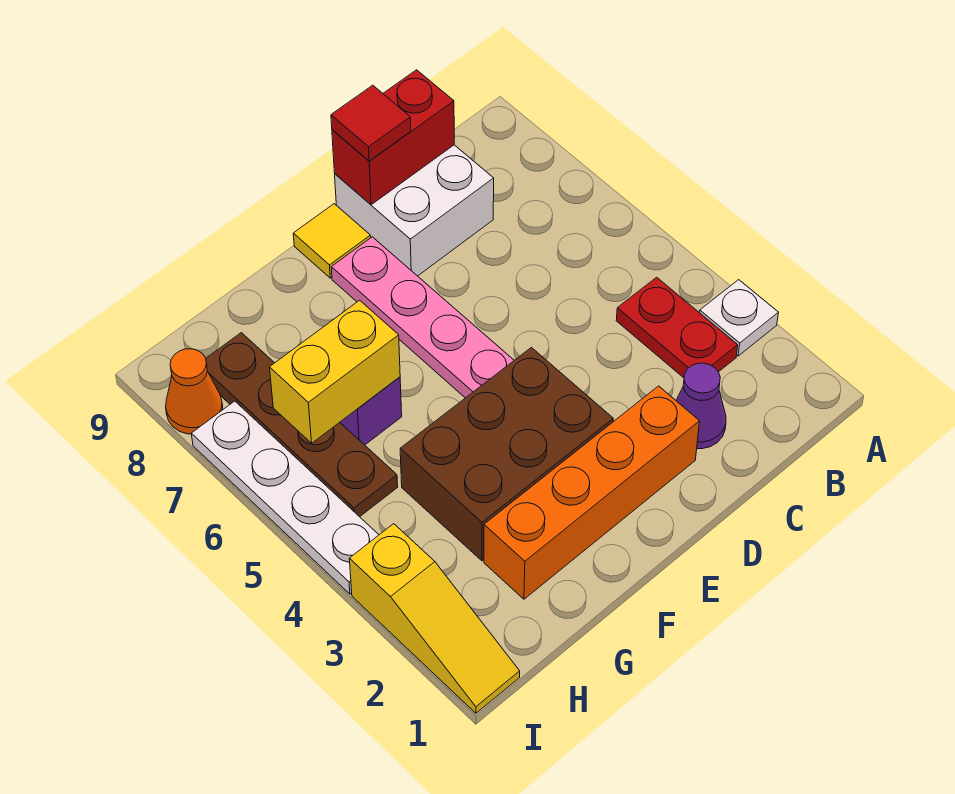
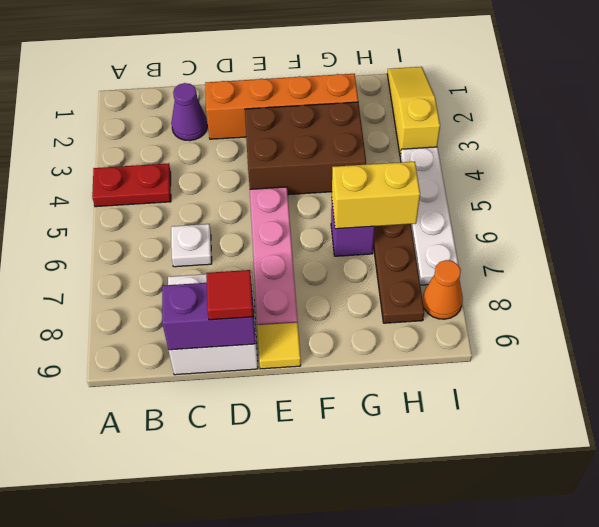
white 1x1 plate [700,280,778,356] -> white 1x1 plate moved to [171,224,212,267]
red 1x2 plate [616,277,738,378] -> red 1x2 plate turned to [92,163,171,207]
red 1x2 brick [332,70,454,205] -> purple 1x2 brick [162,283,256,350]

